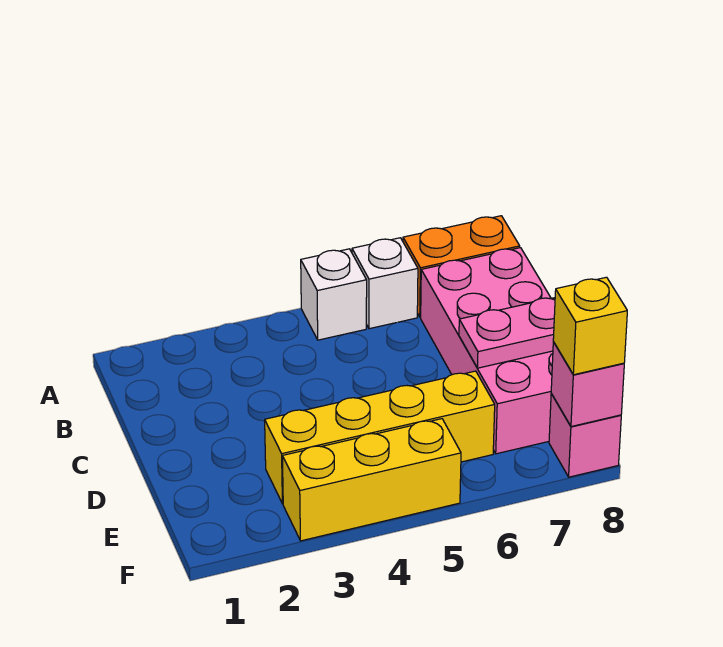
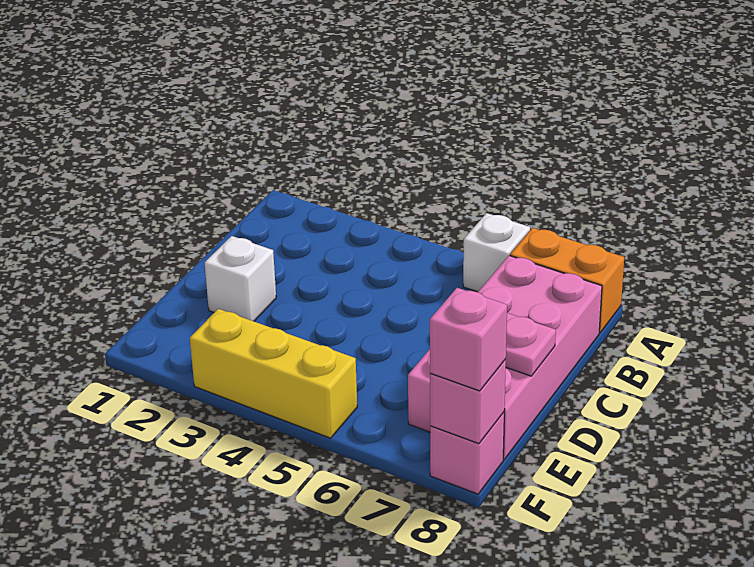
white 1x1 brick [301,249,367,340] -> white 1x1 brick moved to [204,236,276,321]
yellow 1x4 brick [265,371,495,504] -> none
yellow 1x1 brick [553,277,627,375] -> pink 1x1 brick [430,288,507,391]

